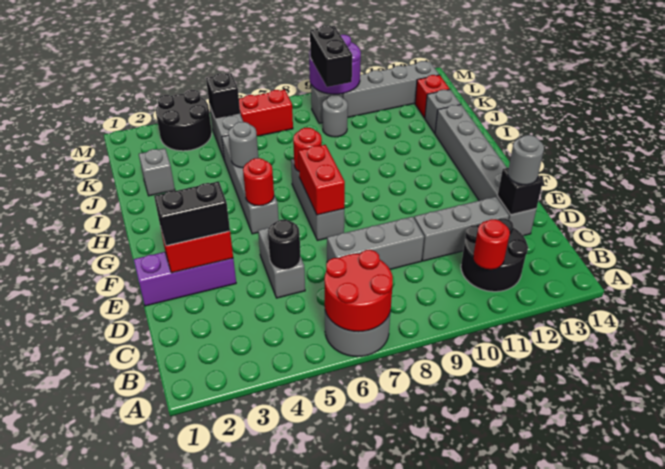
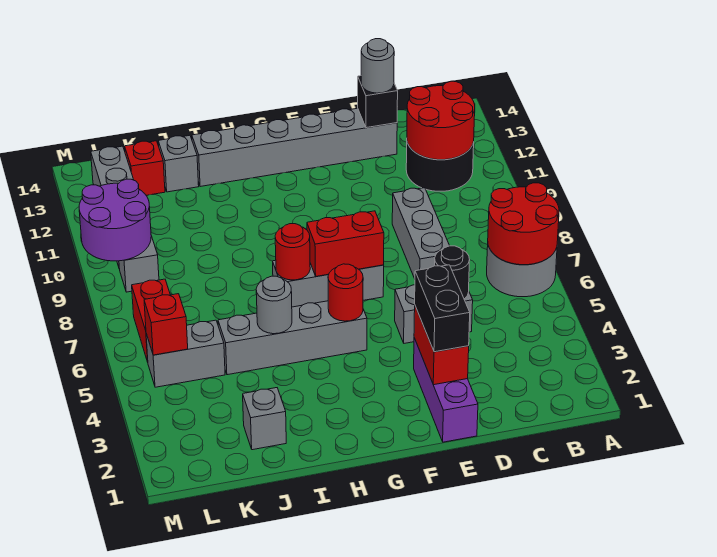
red 1x1 round brick [473,219,510,269] -> red 2x2 round brick [407,81,475,160]
grey 1x3 brick [414,197,509,261] -> none
grey 1x1 round brick [322,95,348,137] -> none
black 1x2 brick [310,25,352,87] -> none
black 2x2 round brick [156,90,212,151] -> none
black 1x1 brick [206,73,240,119] -> red 1x1 brick [144,294,188,355]

